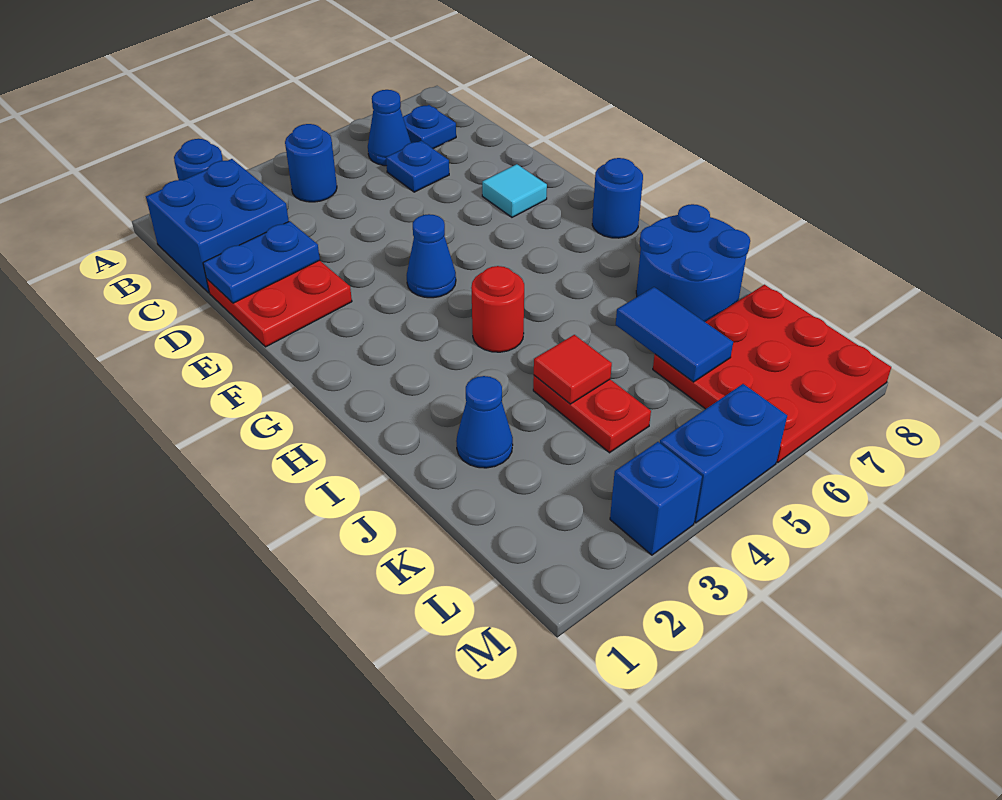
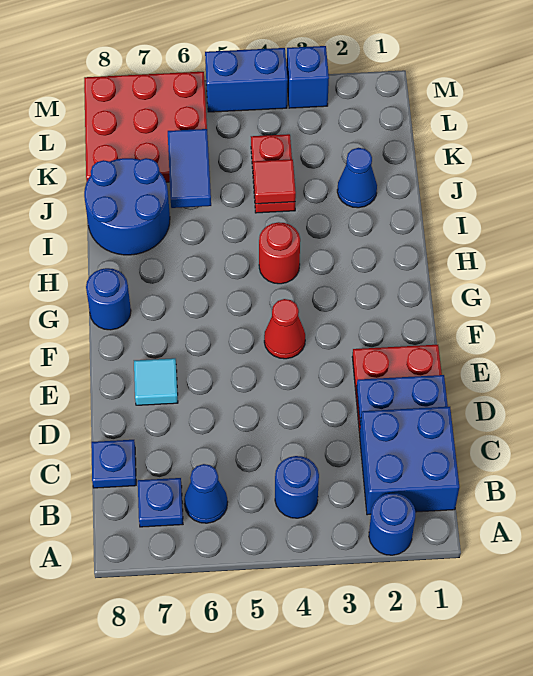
blue 1x1 plate [386,141,449,192] -> blue 1x1 plate moved to [91,440,136,488]
blue 1x1 cone [407,214,456,298] -> red 1x1 cone [264,299,305,359]

